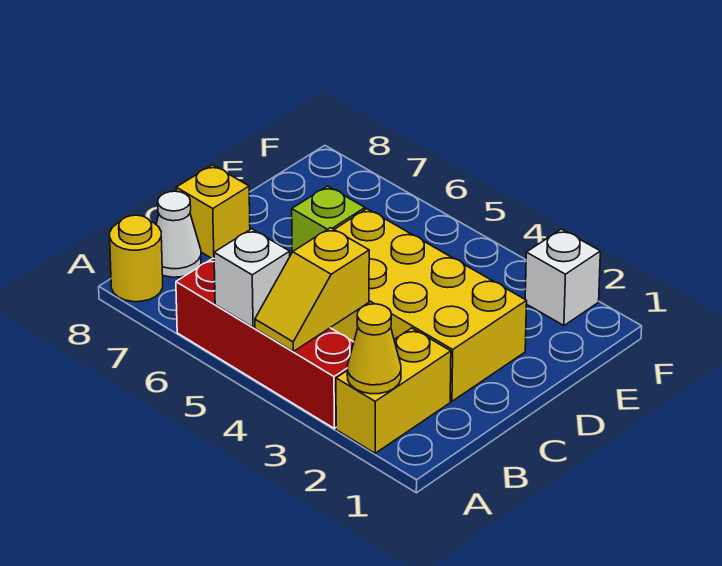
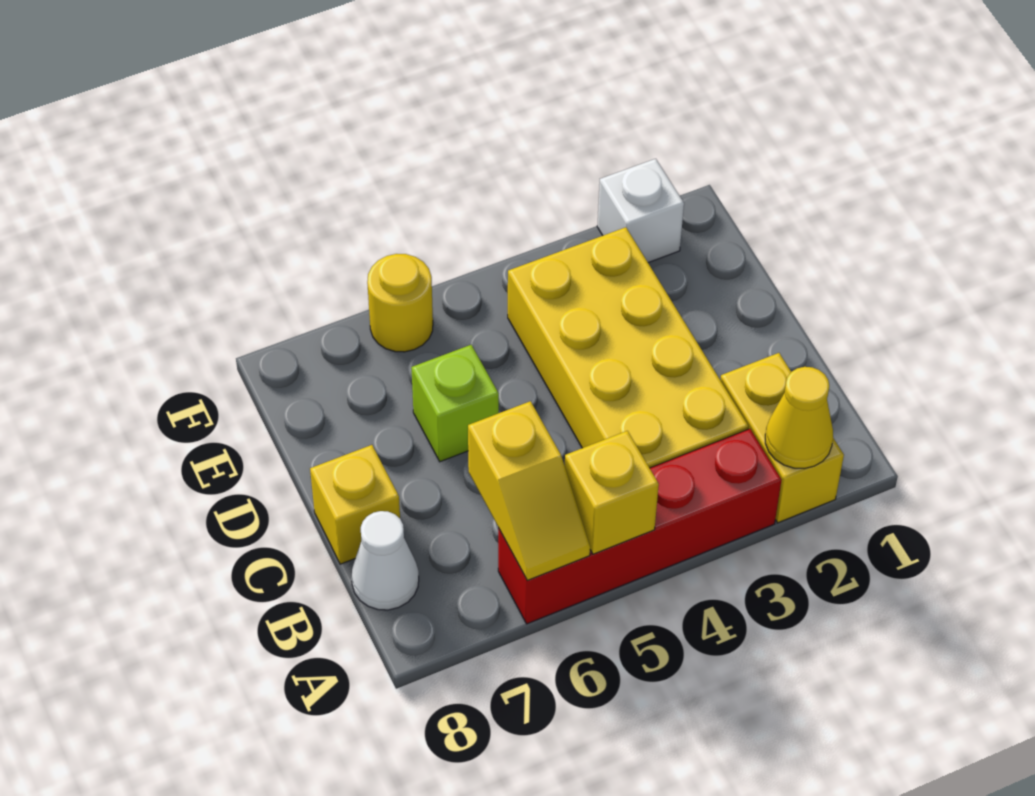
yellow 1x2 slope [255,228,369,351] -> yellow 1x2 slope moved to [468,401,590,580]
white 1x1 brick [214,229,290,327] -> yellow 1x1 brick [565,431,659,554]
yellow 1x1 round brick [110,215,163,302] -> yellow 1x1 round brick moved to [367,254,433,352]
yellow 2x4 brick [331,209,527,401] -> yellow 2x4 brick turned to [508,227,749,468]

